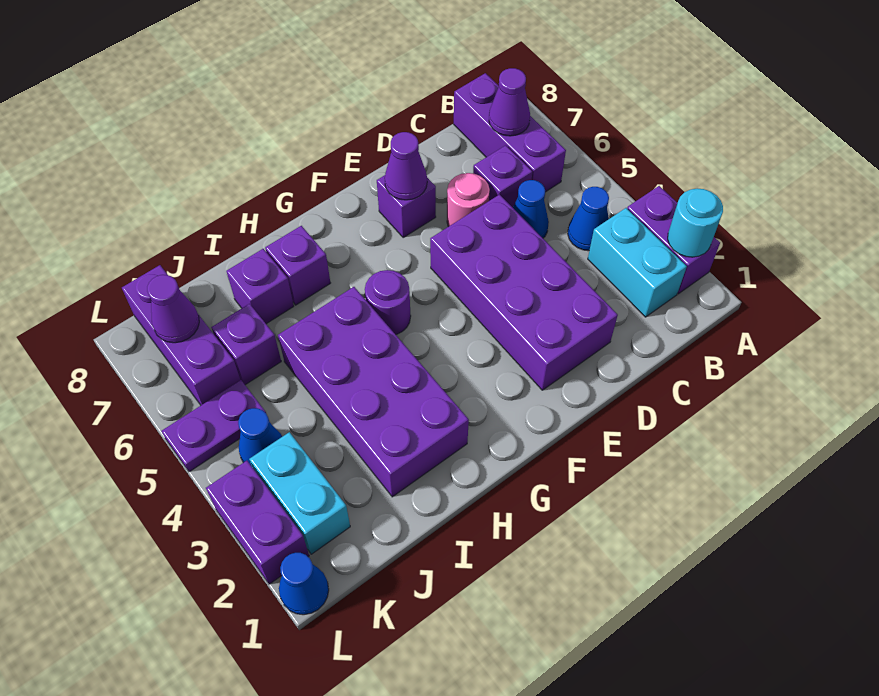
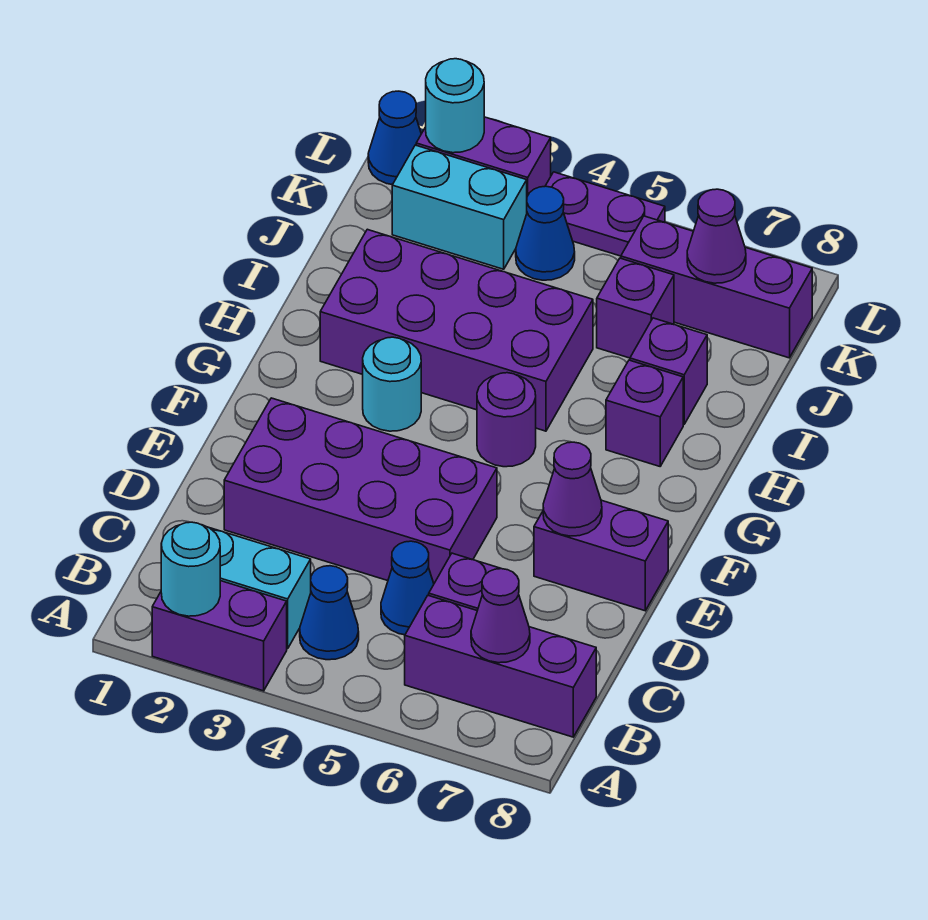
pink 1x1 round brick [447,173,490,227] -> none
purple 1x1 brick [377,175,436,237] -> purple 1x2 brick [534,500,668,611]
none -> cyan 1x1 round brick [363,337,421,431]
purple 1x2 plate [162,380,266,472] -> purple 1x2 plate turned to [546,172,665,256]
none -> cyan 1x1 round brick [426,59,484,153]

